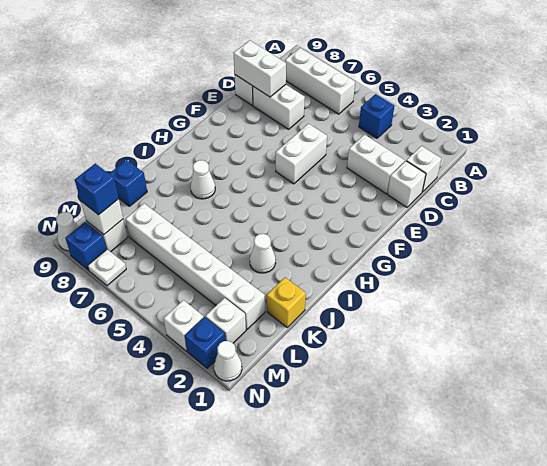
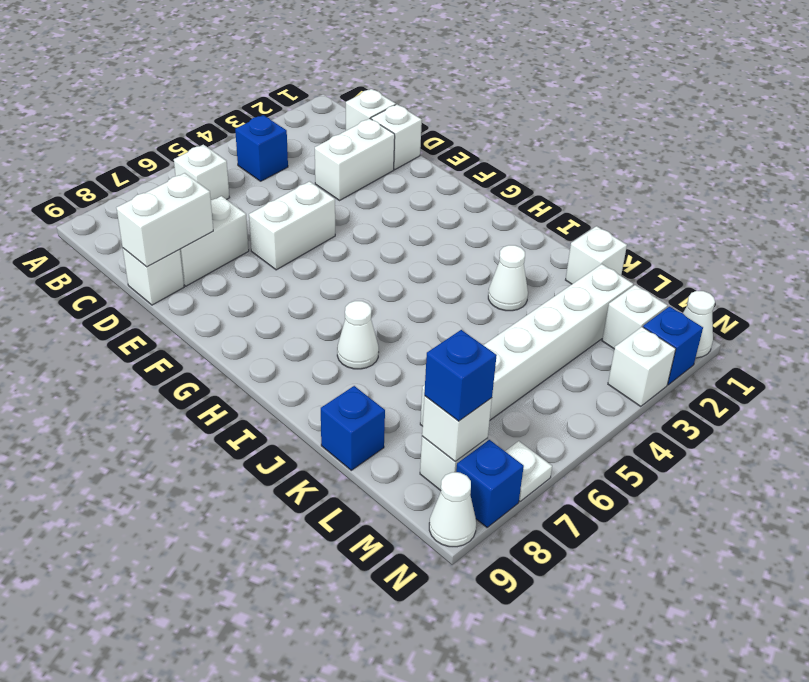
white 1x3 brick [285,48,355,114] -> white 1x1 brick [174,145,230,200]
white 1x2 brick [276,124,327,184] -> white 1x2 brick turned to [249,181,335,270]
yellow 1x1 brick [267,278,306,327] -> white 1x1 brick [566,226,627,284]

